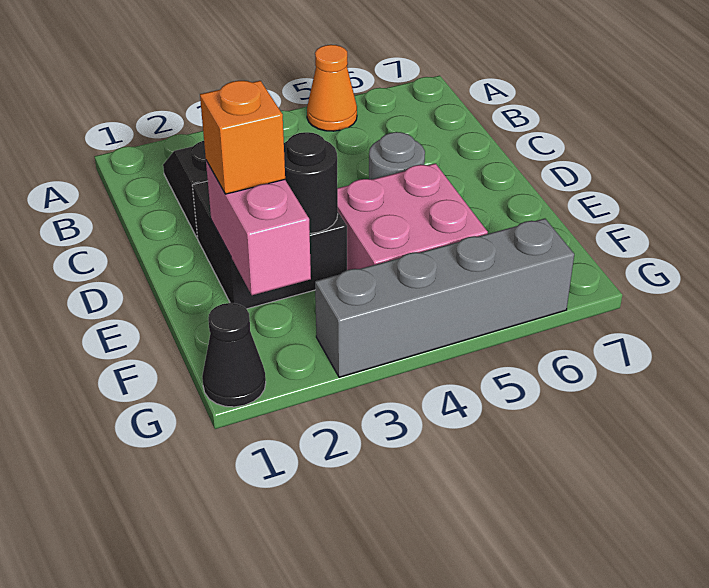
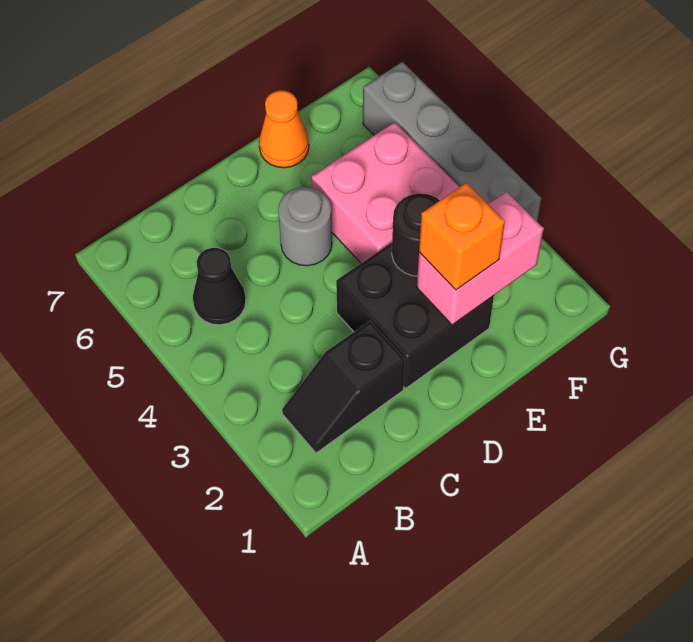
orange 1x1 cone [307,45,357,131] -> orange 1x1 cone moved to [259,90,309,168]
black 1x1 cone [202,303,266,407] -> black 1x1 cone moved to [193,248,246,325]

